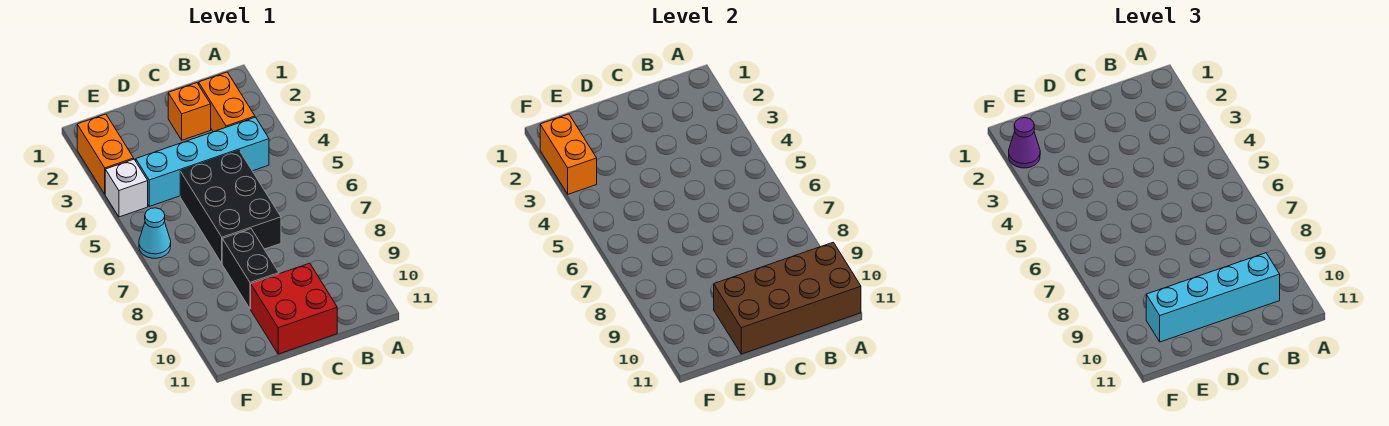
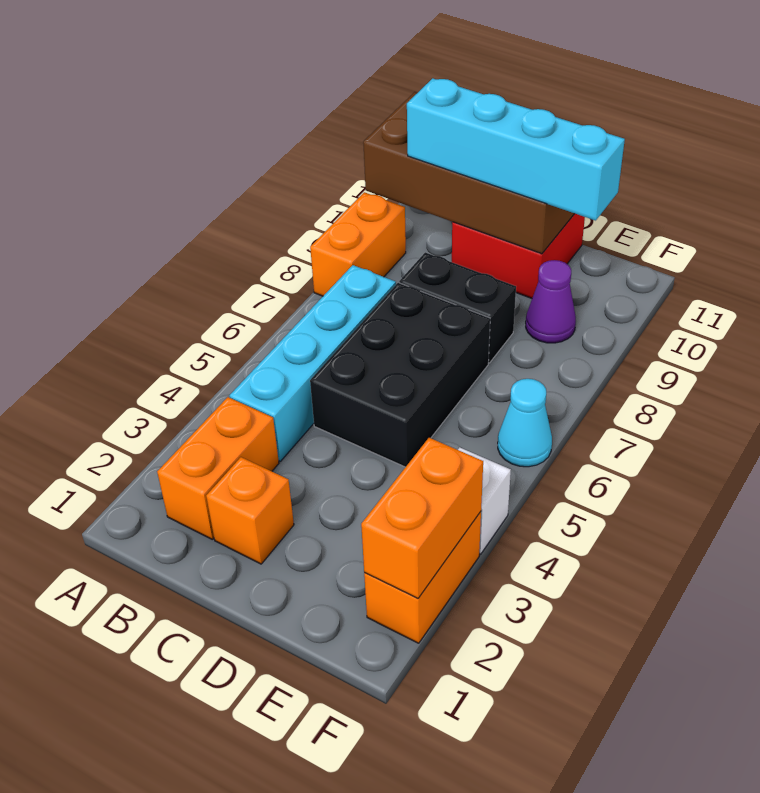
none -> orange 1x2 brick [310,192,406,296]
cyan 1x4 brick [136,117,269,206] -> cyan 1x4 brick turned to [229,265,396,461]
black 1x2 brick [222,229,279,309] -> black 1x2 brick turned to [399,252,516,363]
purple 1x1 cone [1009,118,1040,168] -> purple 1x1 cone moved to [526,260,576,343]

